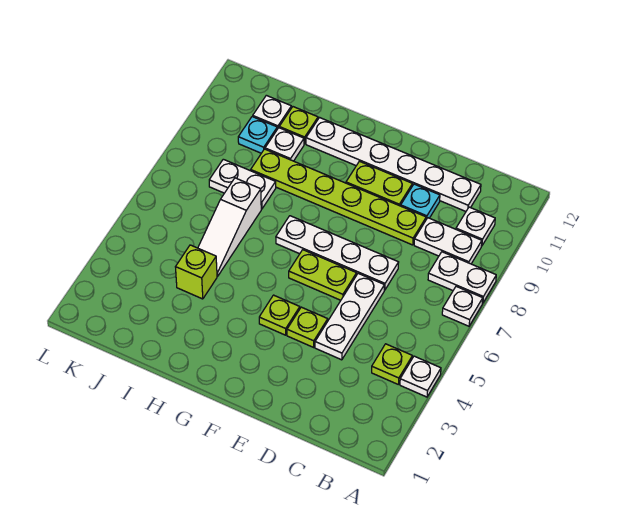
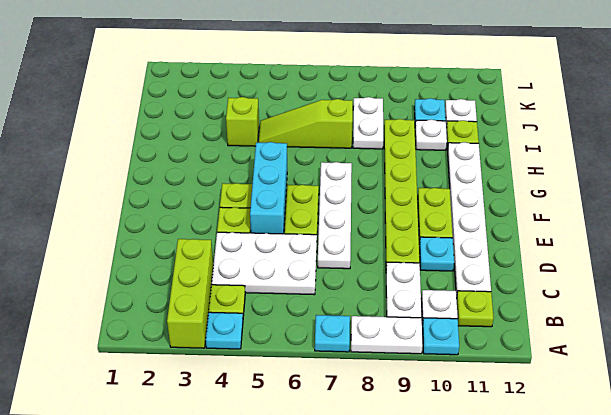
none -> lime 1x3 brick [167,239,213,348]
white 1x1 plate [400,356,441,397] -> cyan 1x1 plate [206,312,243,349]
white 1x1 plate [442,287,483,326] -> cyan 1x1 plate [315,315,350,352]
white 1x2 plate [428,252,496,303] -> white 1x2 plate turned to [351,316,423,354]
none -> cyan 1x1 plate [422,318,459,355]
none -> lime 1x1 plate [456,291,494,327]
white 1x3 plate [315,273,384,360] -> white 2x3 plate [212,232,317,295]
none -> cyan 1x3 brick [250,142,287,234]
white 1x3 slope [198,178,261,276] -> lime 1x3 slope [259,99,353,148]

